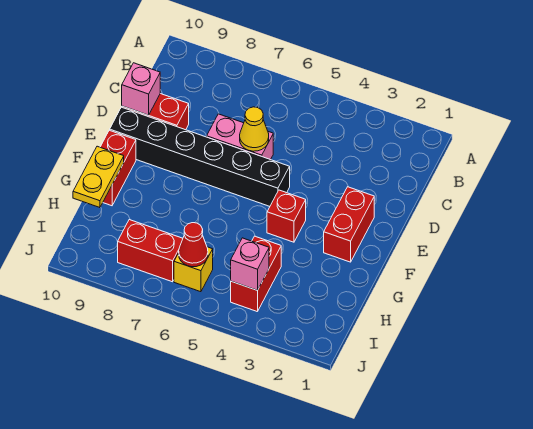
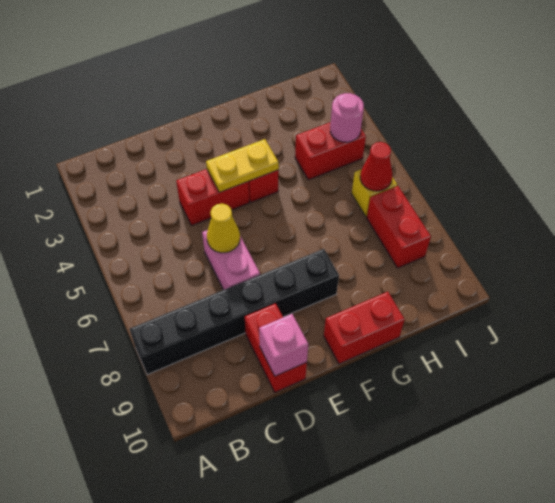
red 1x2 brick [324,187,374,262] -> red 1x2 brick moved to [176,169,249,226]
black 1x6 brick [110,107,290,206] -> black 1x6 brick turned to [130,249,339,375]
yellow 1x2 plate [73,146,124,208] -> yellow 1x2 plate moved to [206,139,279,192]
pink 1x1 brick [231,238,269,290] -> pink 1x1 round brick [330,93,364,142]

